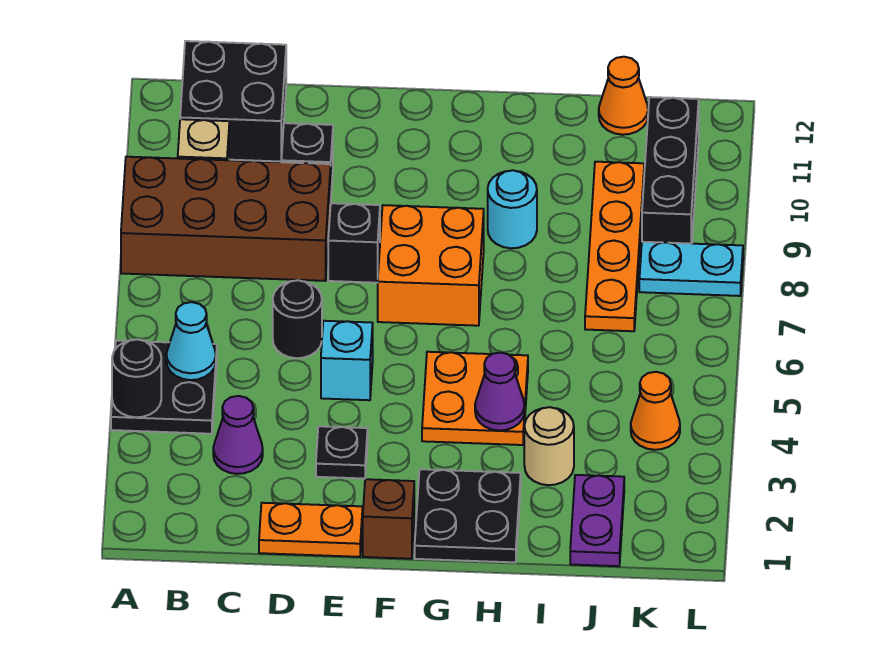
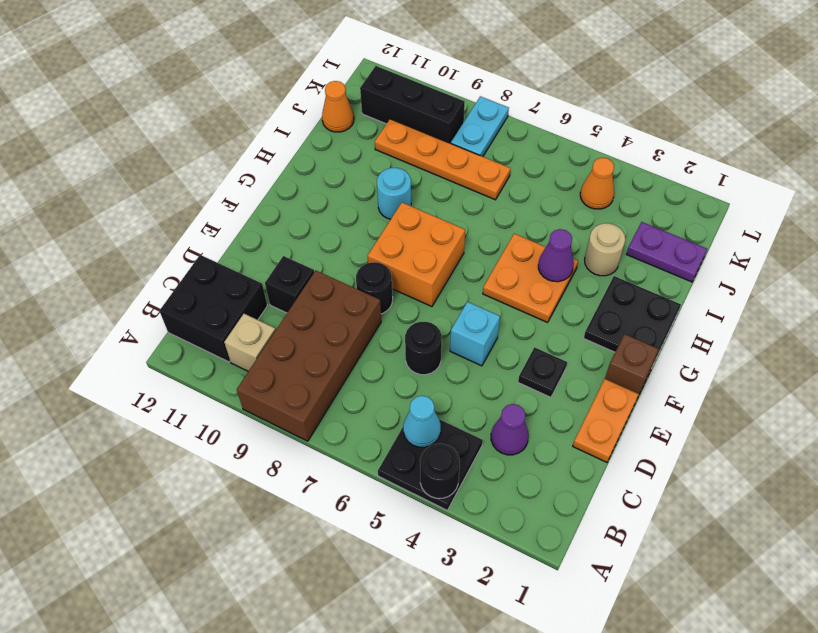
black 1x1 brick [328,203,380,283] -> black 1x1 round brick [356,262,393,314]

